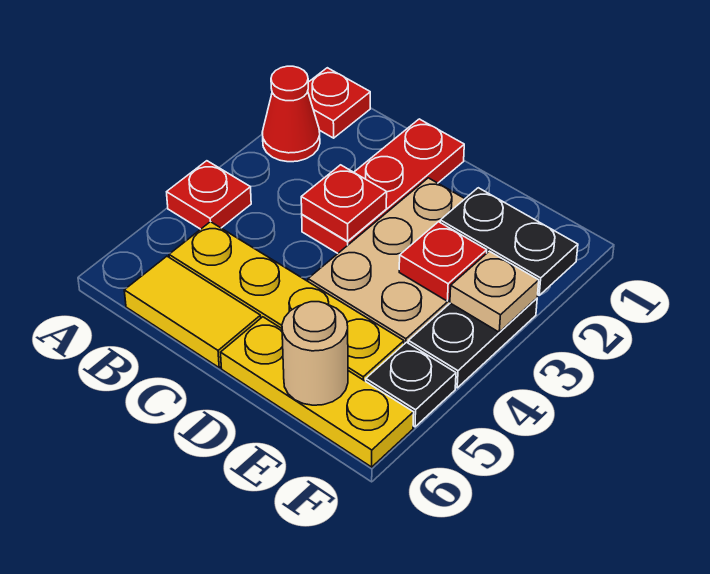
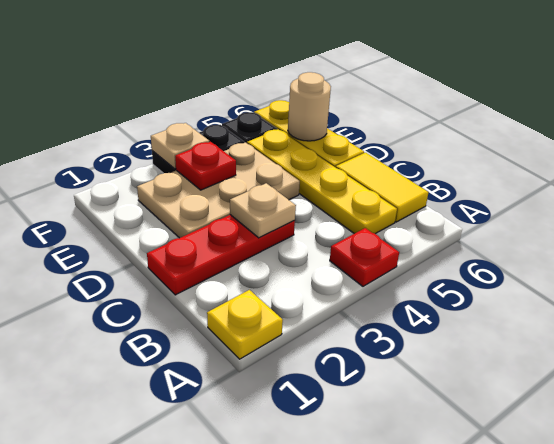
red 1x1 plate [308,68,370,138] -> yellow 1x1 plate [207,290,283,359]
red 1x1 cone [262,66,320,162] -> none
red 1x1 plate [301,165,387,241] -> tan 1x1 plate [230,183,296,238]
black 1x2 plate [440,188,578,295] -> none

